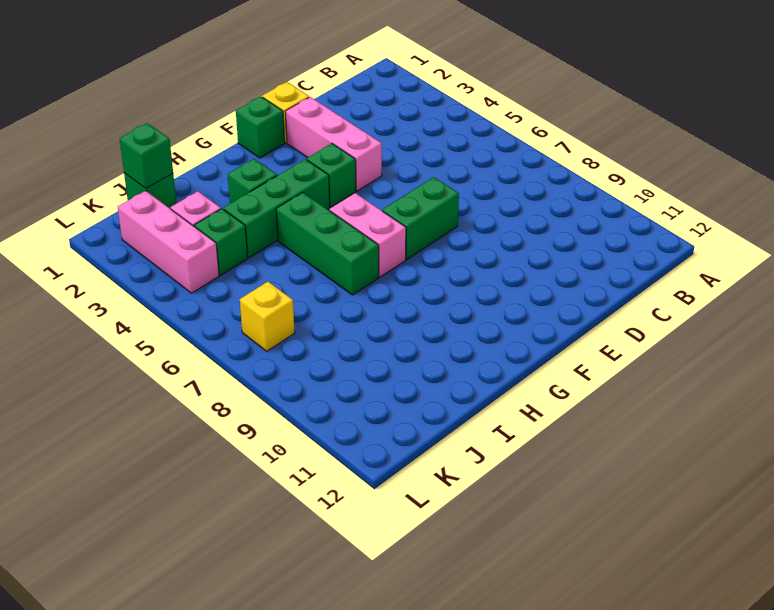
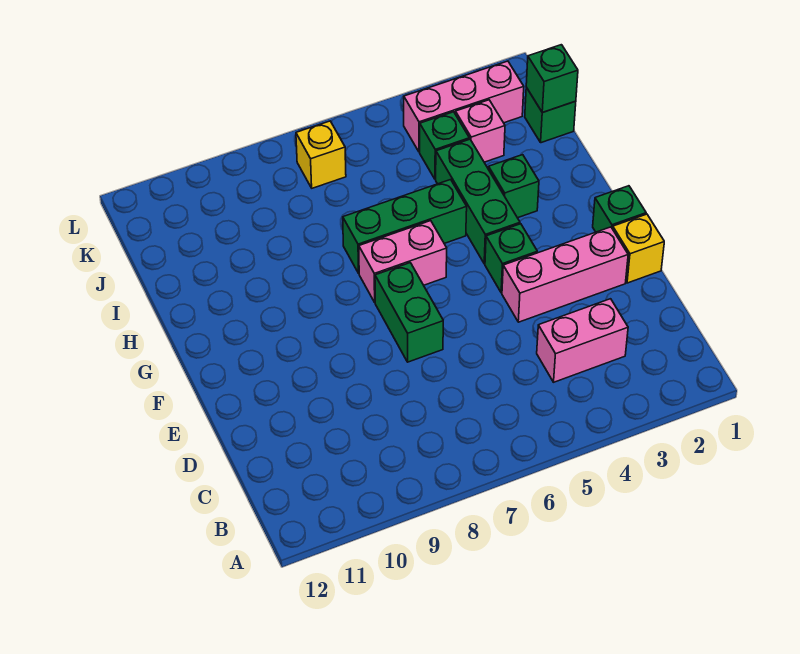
none -> pink 1x2 brick [537,299,628,382]

